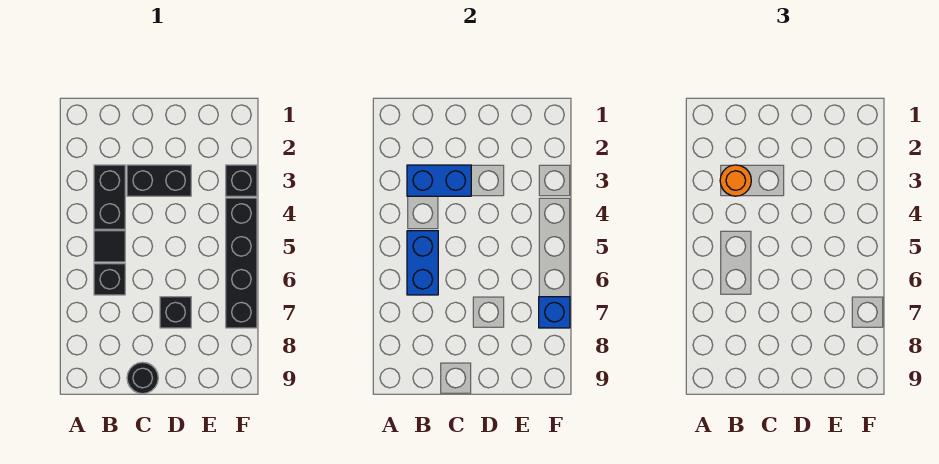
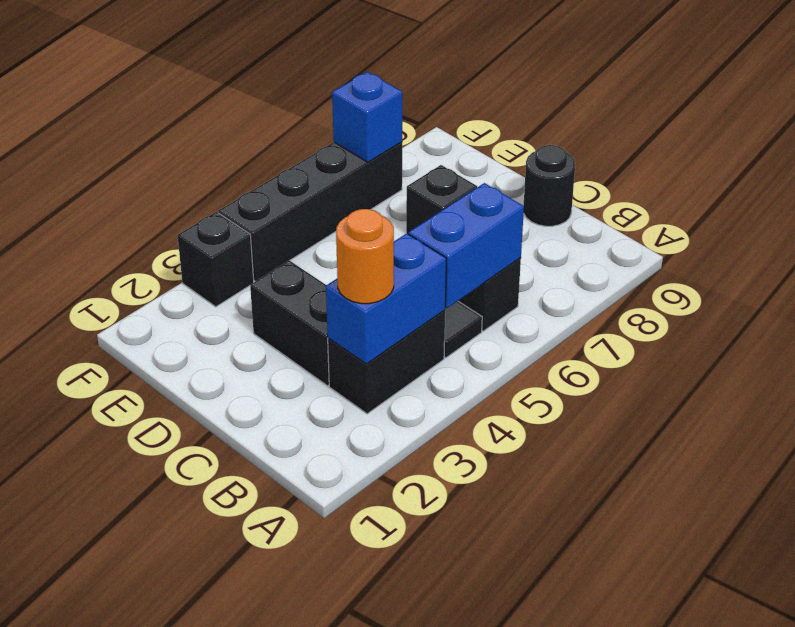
blue 1x2 brick [407,165,471,196] -> blue 1x2 brick turned to [326,233,446,364]

